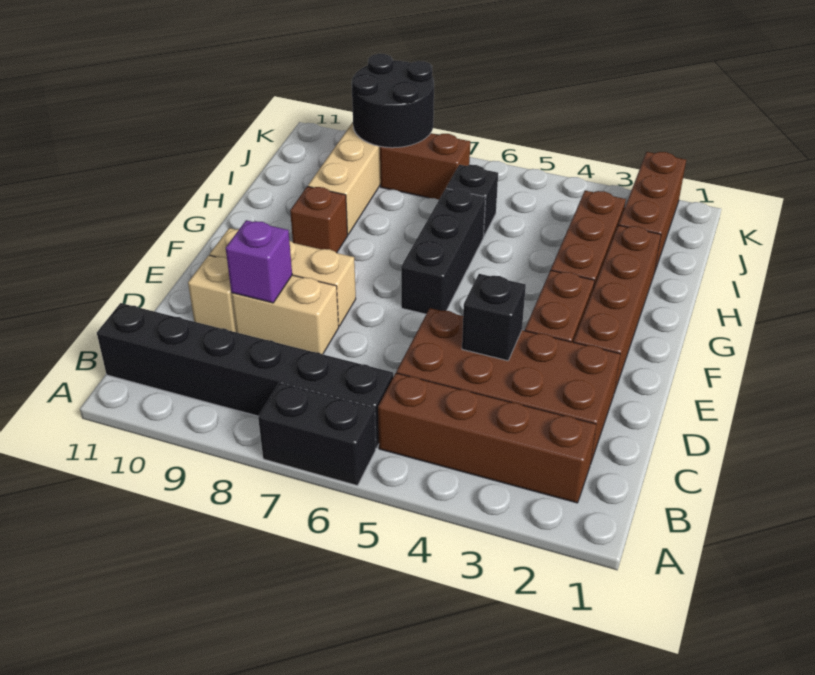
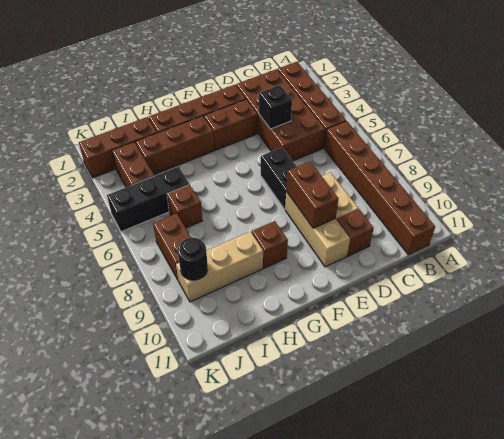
black 1x2 brick [258,383,376,486] -> black 1x2 brick moved to [261,147,297,209]
black 1x6 brick [97,303,393,448] -> brown 1x6 brick [324,121,435,255]
purple 1x1 brick [226,220,292,303] -> none
tan 1x1 brick [188,255,236,332] -> brown 1x1 brick [337,209,374,256]
none -> brown 1x2 brick [286,161,339,228]
black 1x3 brick [401,189,486,314] -> black 1x3 brick moved to [107,167,189,232]
black 1x1 brick [446,165,498,237] -> brown 1x1 brick [167,185,202,228]
none -> brown 1x2 brick [112,142,154,187]
black 2x2 round brick [352,54,434,148] -> black 1x1 round brick [178,238,208,280]

